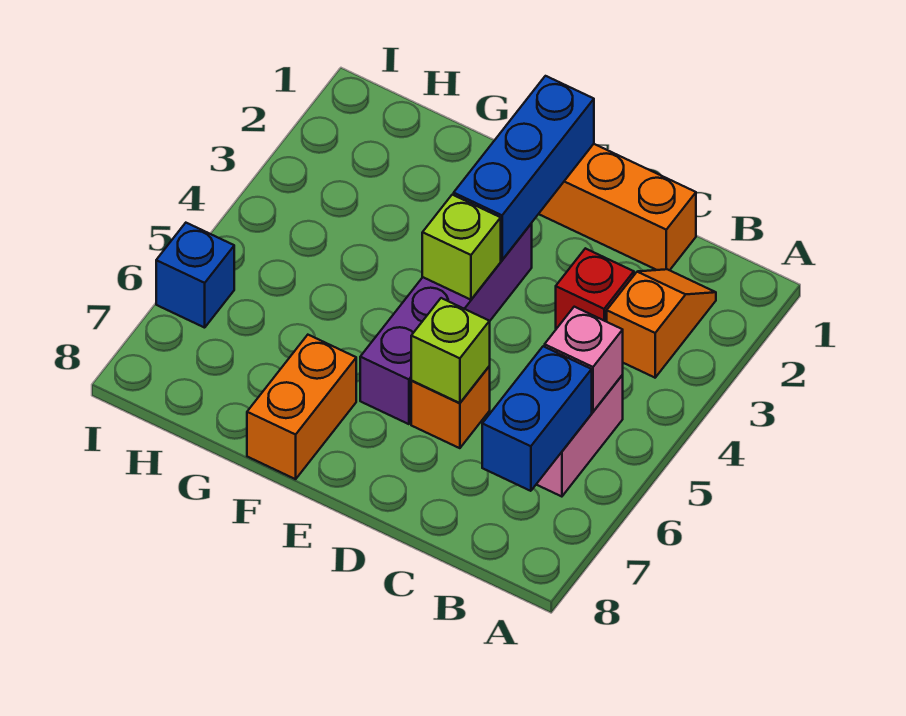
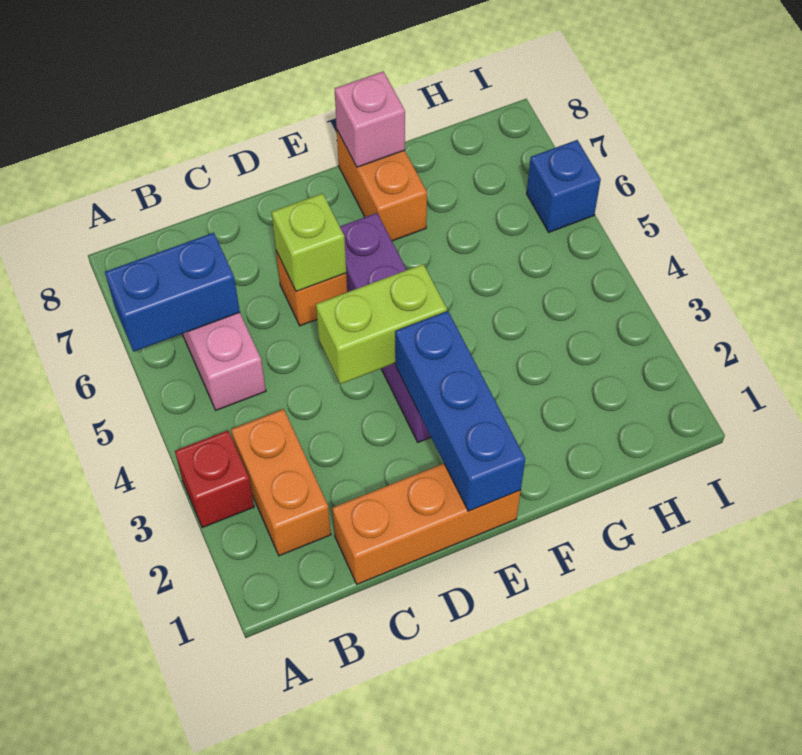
orange 1x2 slope [607,269,716,378] -> orange 1x2 brick [231,409,331,556]
pink 1x1 brick [545,307,623,412] -> pink 1x1 brick moved to [335,71,405,167]
blue 1x2 brick [482,346,592,491] -> blue 1x2 brick turned to [105,233,240,352]
red 1x1 brick [556,248,634,329] -> red 1x1 brick moved to [175,431,254,528]
lime 1x1 brick [422,195,501,300] -> lime 1x2 brick [316,264,447,384]

